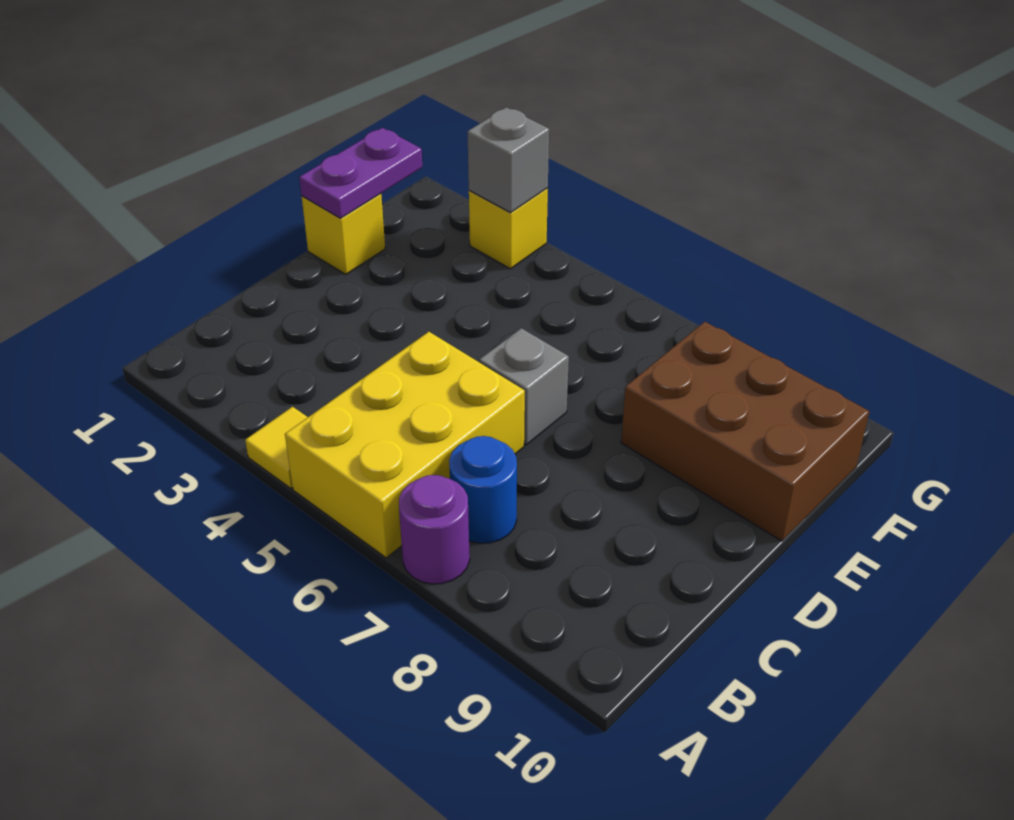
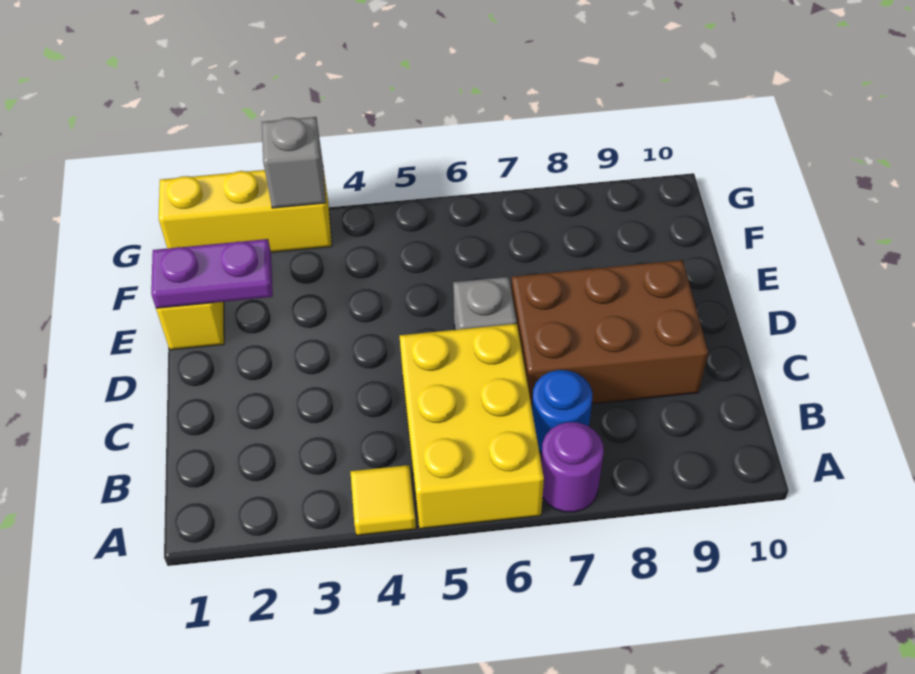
purple 1x2 plate [299,128,422,218] -> purple 1x2 plate turned to [151,239,273,308]
brown 2x3 brick [621,322,869,541] -> brown 2x3 brick moved to [511,260,708,407]
yellow 1x1 brick [469,188,548,269] -> yellow 1x3 brick [159,168,332,252]

